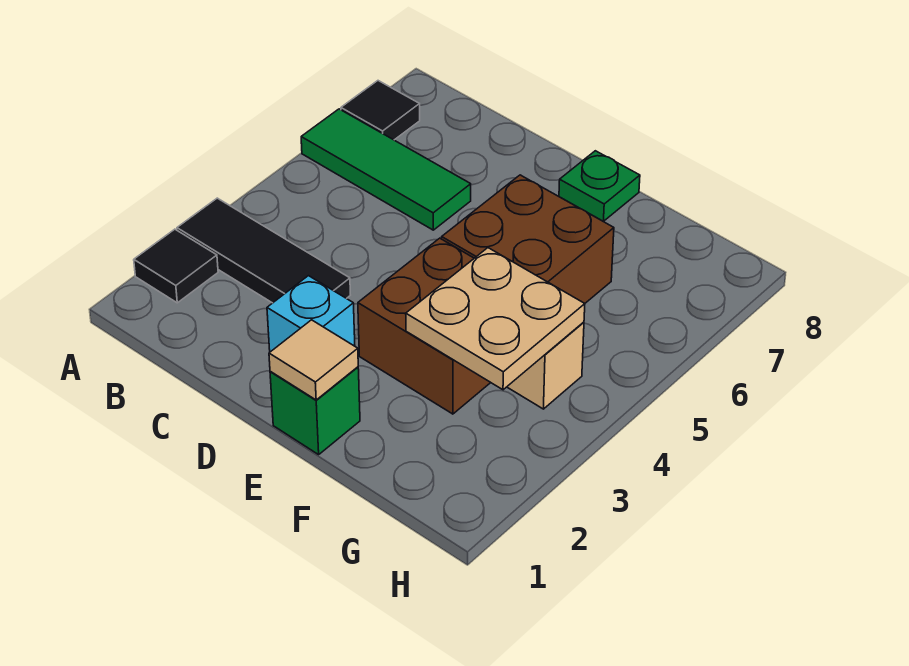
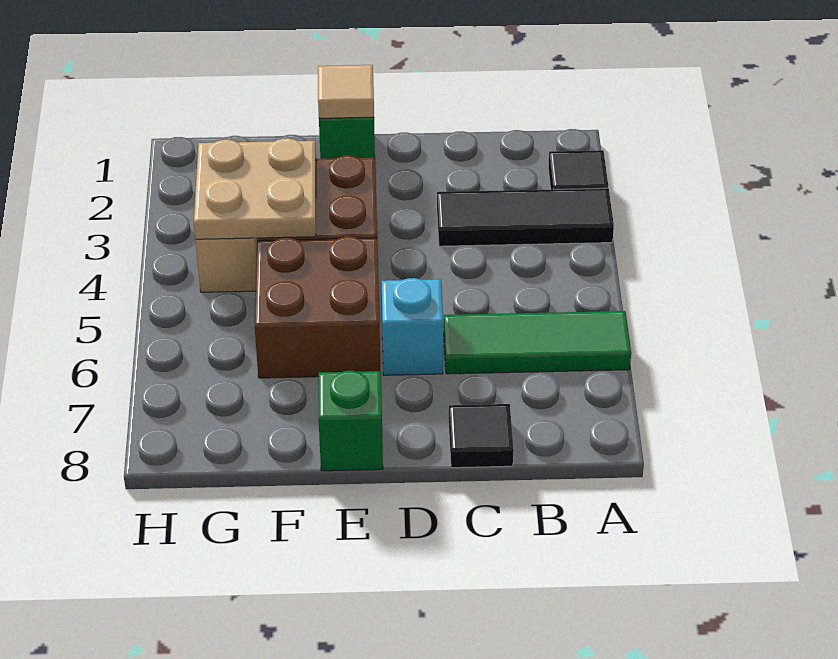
black 1x1 tile [341,81,420,140] -> black 1x1 tile moved to [449,404,514,468]
cyan 1x1 brick [267,276,355,352] -> cyan 1x1 brick moved to [381,278,443,375]
green 1x1 plate [559,151,640,222] -> green 1x1 brick [319,371,383,471]

